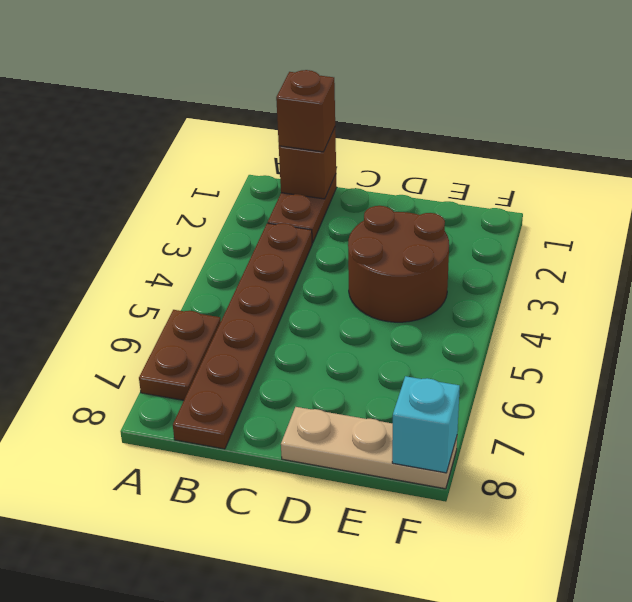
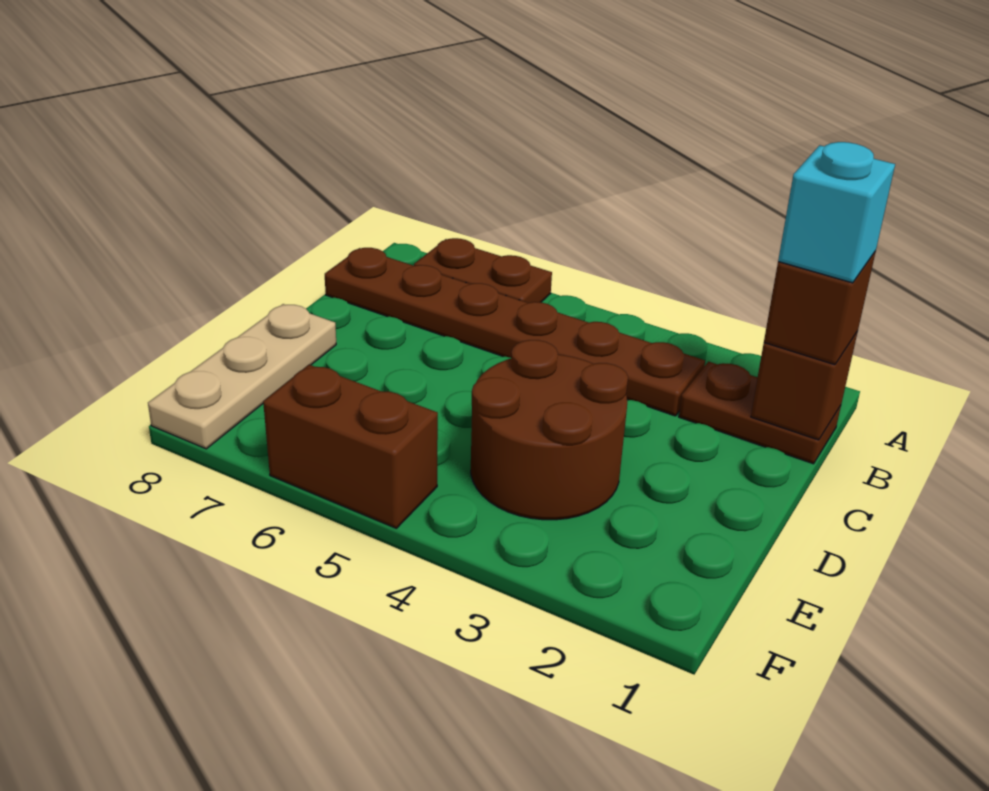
none -> brown 1x2 brick [263,365,438,528]
cyan 1x1 brick [392,376,460,473] -> cyan 1x1 brick moved to [778,142,895,283]

